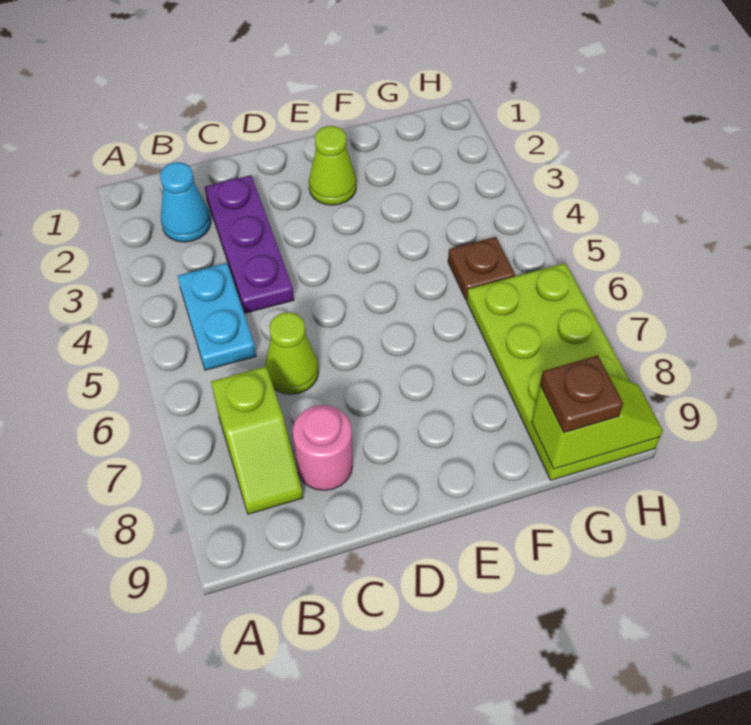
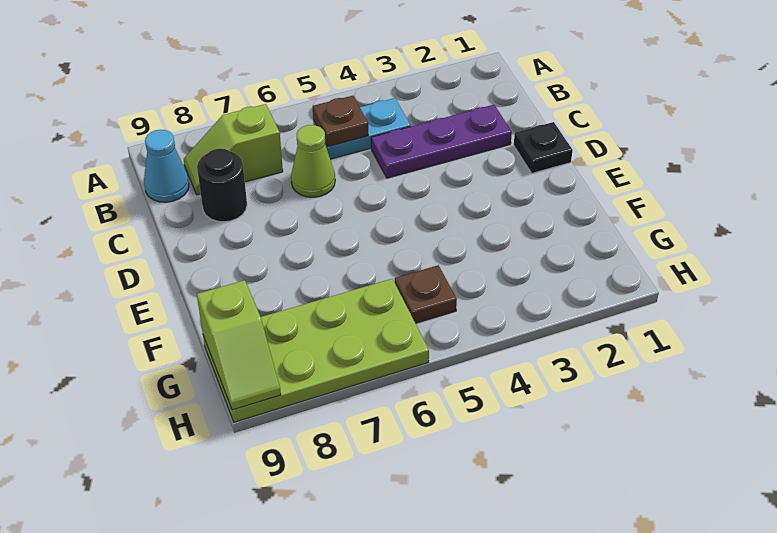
cyan 1x1 cone [160,162,211,242] -> cyan 1x1 cone moved to [144,130,189,202]
pink 1x1 round brick [293,405,353,491] -> black 1x1 round brick [197,149,247,222]
none -> black 1x1 plate [514,122,573,173]
lime 1x1 cone [309,126,356,205] -> none
brown 1x1 plate [540,355,623,433] -> brown 1x1 plate moved to [313,96,368,147]

